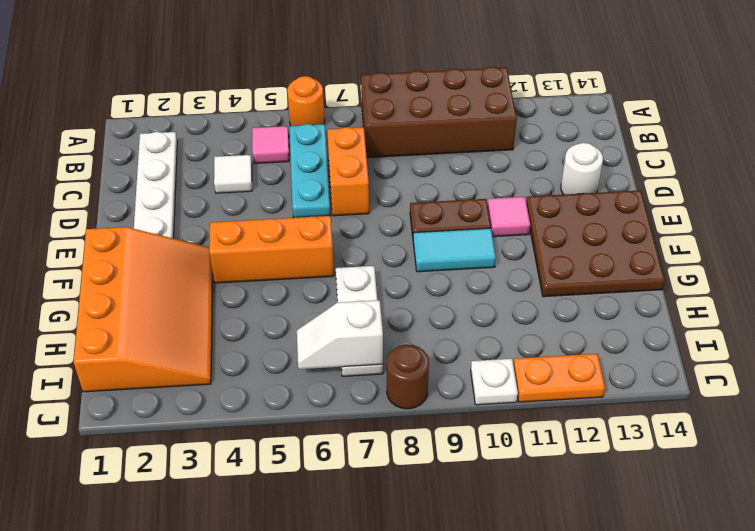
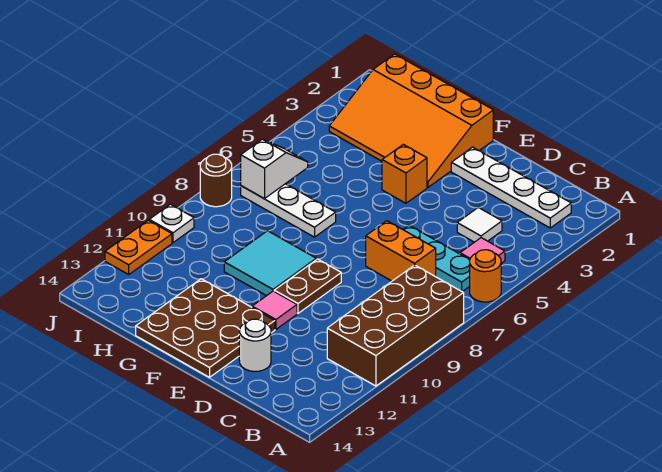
orange 1x3 brick [209,216,334,283] -> orange 1x1 brick [382,144,427,203]
cyan 1x2 tile [413,228,496,272] -> cyan 2x2 tile [224,231,316,296]

